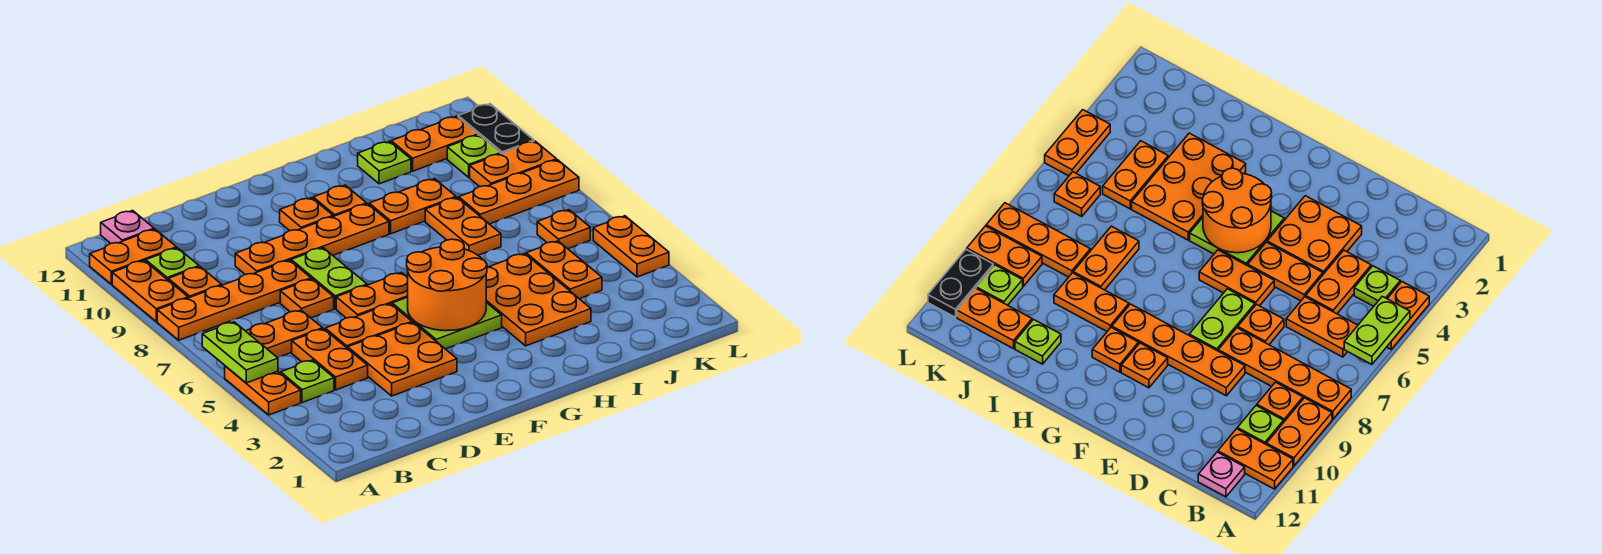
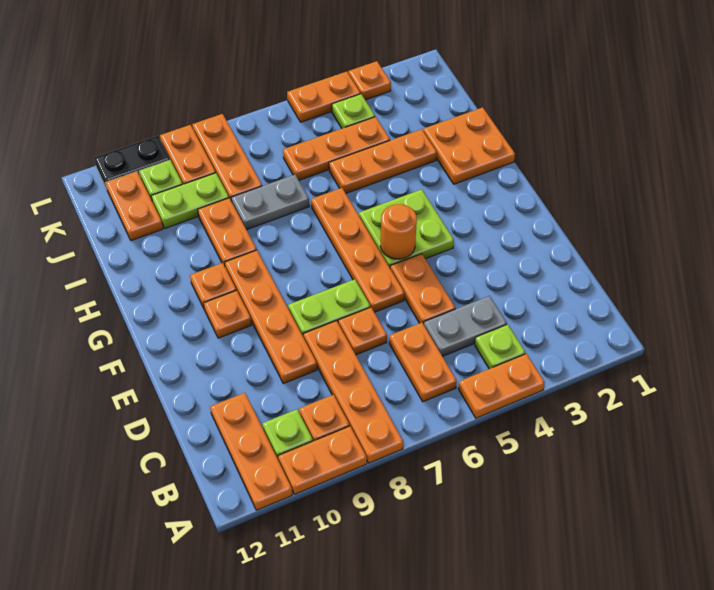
lime 1x2 plate [202,322,278,383] -> lime 1x2 plate moved to [151,173,229,228]
orange 1x2 plate [90,229,177,284] -> orange 1x3 plate [210,393,292,510]
pink 1x1 plate [101,211,154,243] -> none
orange 1x2 plate [292,329,368,390] -> grey 1x2 plate [424,296,507,356]
orange 2x2 plate [348,323,457,396] -> orange 2x2 plate moved to [423,107,515,184]
orange 1x2 plate [336,273,408,318] -> orange 1x4 plate [311,188,404,312]
orange 2x2 round brick [407,239,487,331] -> orange 1x1 round brick [380,204,417,259]
orange 2x3 plate [486,254,591,346] -> orange 1x3 plate [329,129,437,193]
orange 1x2 plate [425,198,501,255] -> grey 1x2 plate [231,175,309,230]
lime 1x1 plate [358,141,411,184] -> lime 1x1 plate moved to [332,94,375,128]
orange 1x2 plate [526,241,602,299] -> orange 1x3 plate [283,117,390,180]
orange 1x1 plate [537,210,590,249] -> orange 1x1 plate moved to [348,61,391,100]

